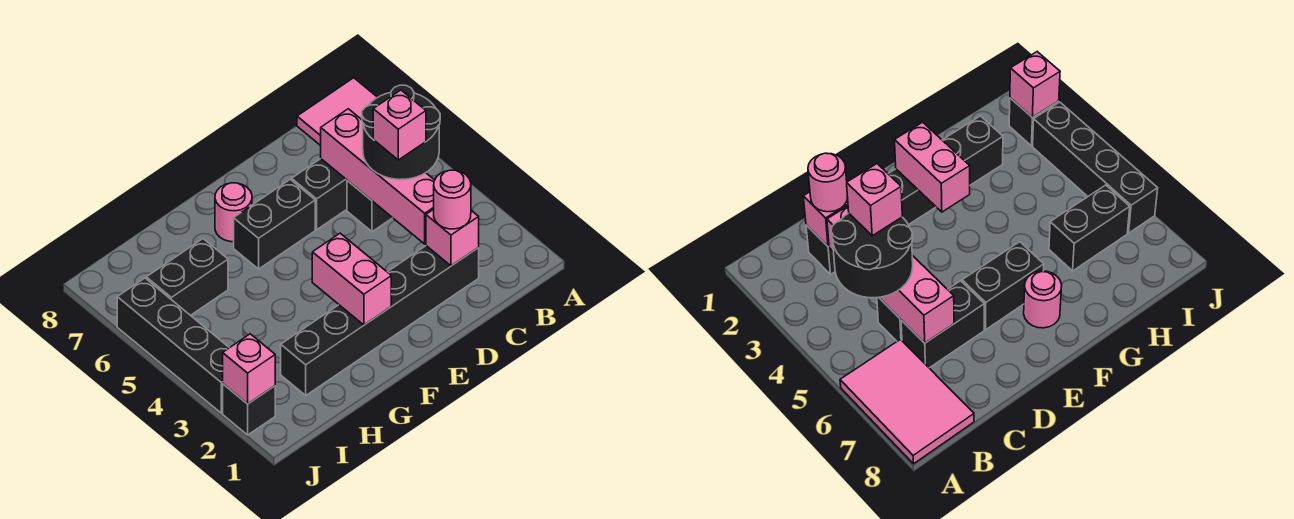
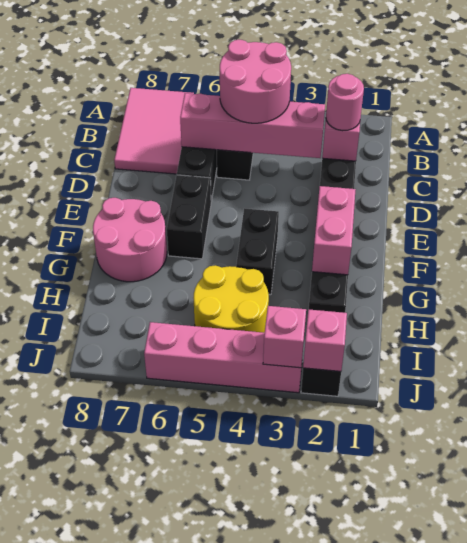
pink 2x3 tile [297,78,377,146] -> pink 2x3 tile turned to [114,88,194,174]
black 2x2 round brick [362,85,440,180] -> pink 2x2 round brick [220,40,291,123]
pink 1x1 brick [373,90,426,160] -> pink 1x1 brick moved to [263,306,306,368]
pink 1x2 brick [312,233,391,325] -> pink 1x2 brick turned to [312,186,356,275]
pink 1x1 round brick [215,183,252,242] -> pink 2x2 round brick [93,198,167,282]
none -> yellow 2x2 round brick [193,265,269,333]
black 1x2 brick [146,239,228,315] -> black 1x2 brick moved to [236,208,279,295]
black 1x4 brick [117,278,229,413] -> pink 1x4 brick [144,322,304,393]

